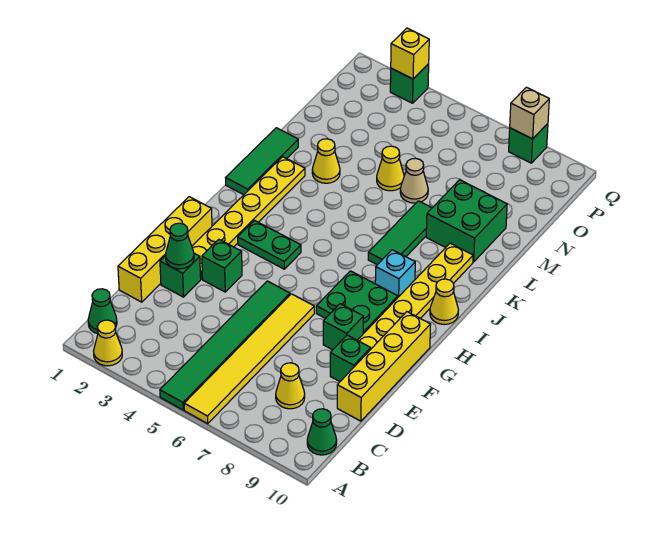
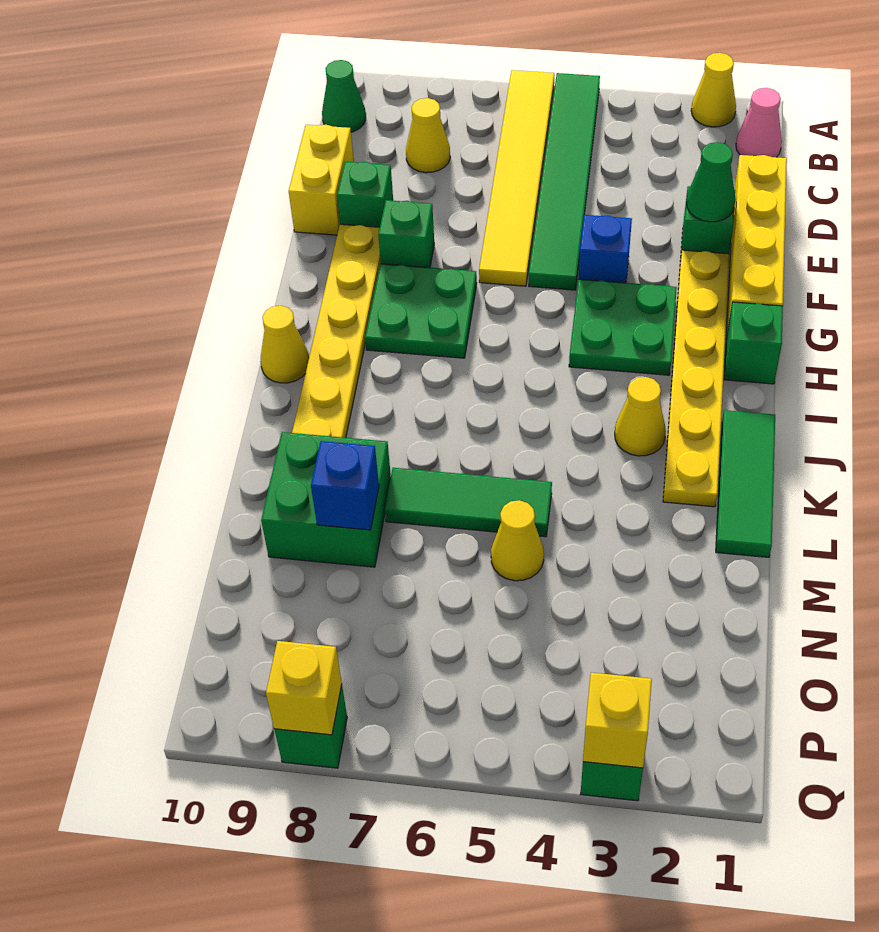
green 1x1 cone [88,289,117,334] -> pink 1x1 cone [736,88,782,157]
yellow 1x4 brick [337,312,431,421] -> yellow 1x2 brick [289,125,354,235]
green 1x1 brick [202,239,242,292] -> green 1x1 brick moved to [724,302,783,384]
none -> blue 1x1 brick [579,215,632,283]
green 1x2 plate [238,221,301,269] -> green 2x2 plate [569,279,677,375]
cyan 1x1 brick [375,250,415,297] -> none
green 1x3 tile [368,201,432,265] -> green 1x3 tile turned to [385,468,552,537]
yellow 1x1 cone [312,139,340,183] -> yellow 1x1 cone moved to [615,377,666,456]
tan 1x1 cone [400,158,428,203] -> none
none -> blue 1x1 brick [311,441,379,530]
tan 1x1 brick [510,87,549,139] -> yellow 1x1 brick [266,641,342,735]

